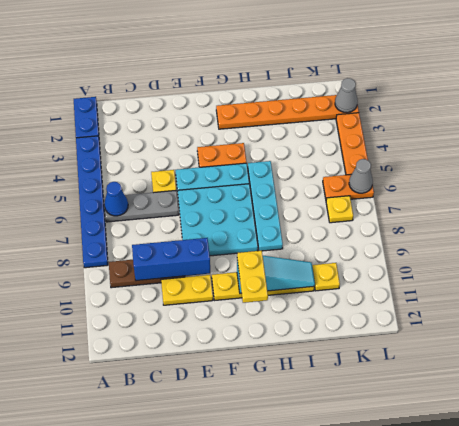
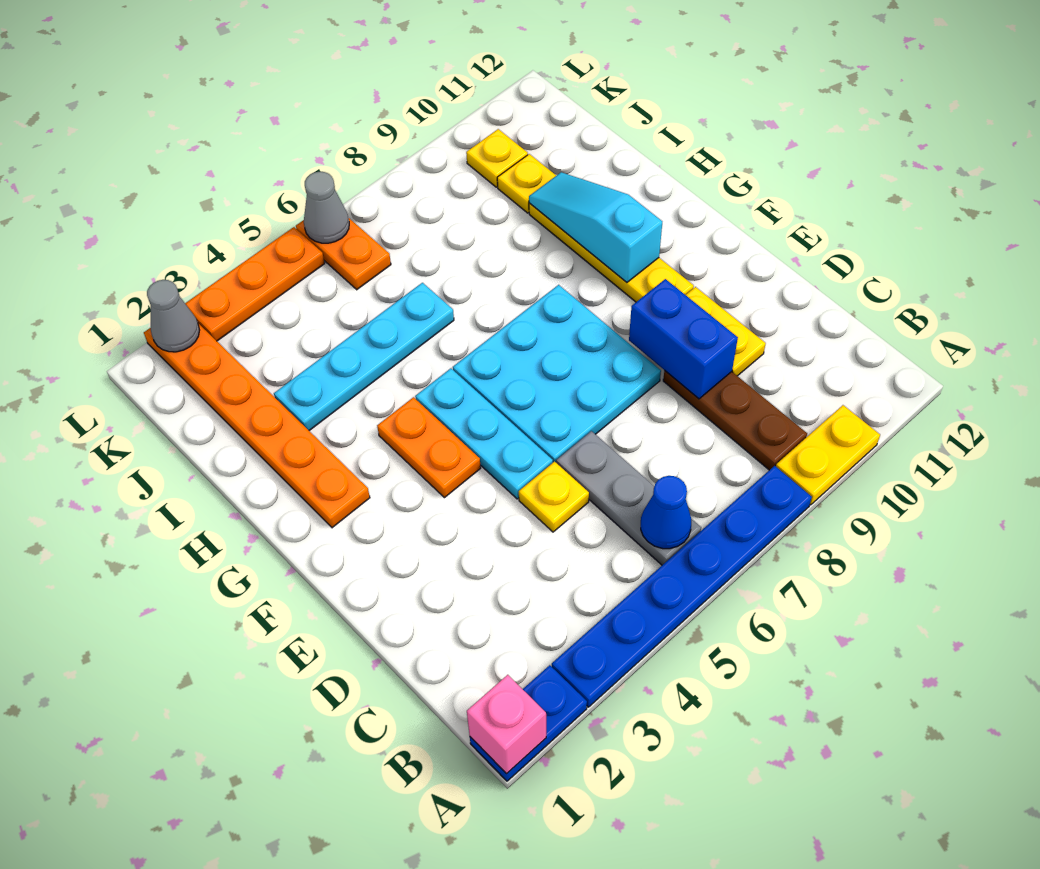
none -> pink 1x1 brick [467,675,546,774]
blue 1x3 brick [132,238,210,281] -> blue 1x2 brick [629,279,738,399]
yellow 1x2 plate [237,251,268,303] -> yellow 1x2 plate moved to [776,405,880,505]
cyan 1x4 plate [248,161,283,251] -> cyan 1x4 plate moved to [274,283,454,431]
yellow 1x1 plate [326,196,353,223] -> yellow 1x1 plate moved to [466,129,528,187]

